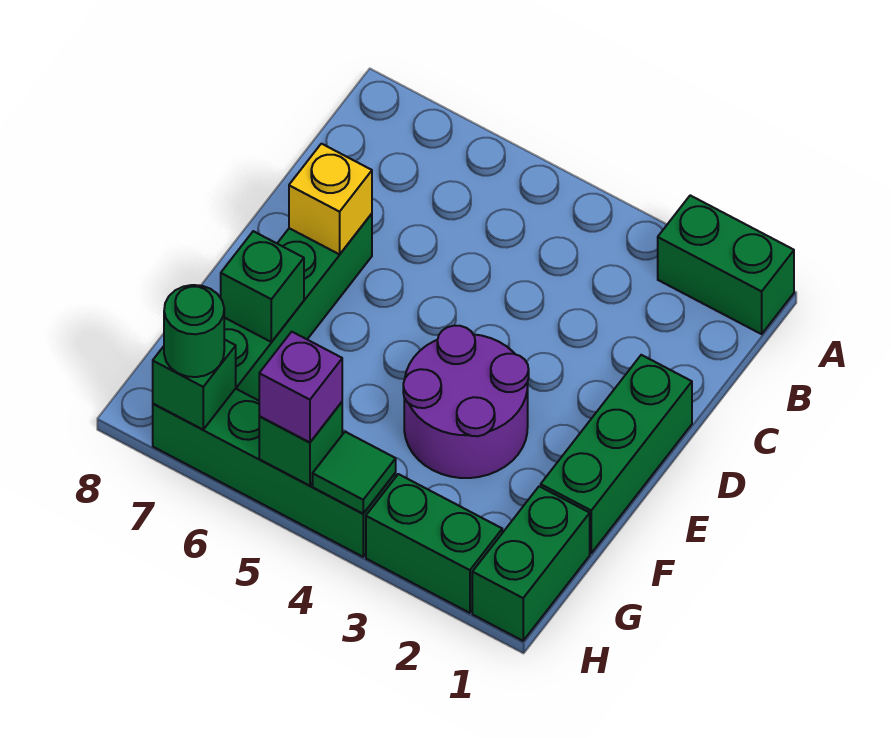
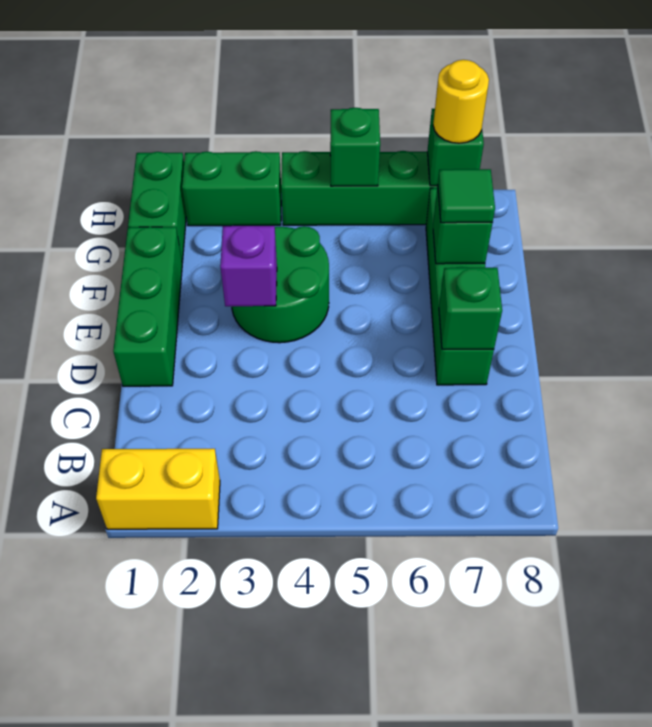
green 1x2 brick [658,195,794,334] -> yellow 1x2 brick [96,449,220,529]
yellow 1x1 brick [289,144,372,254] -> green 1x1 brick [439,268,502,349]
purple 2x2 round brick [403,326,529,478] -> green 2x2 round brick [232,226,329,343]
green 1x1 tile [313,432,396,514] -> green 1x1 tile moved to [438,169,495,223]
purple 1x1 brick [259,332,342,443] -> purple 1x1 brick moved to [220,226,277,306]
green 1x1 round brick [164,285,224,377] -> yellow 1x1 round brick [433,60,489,143]

